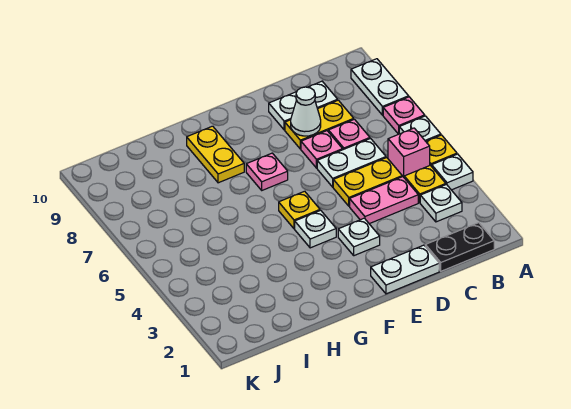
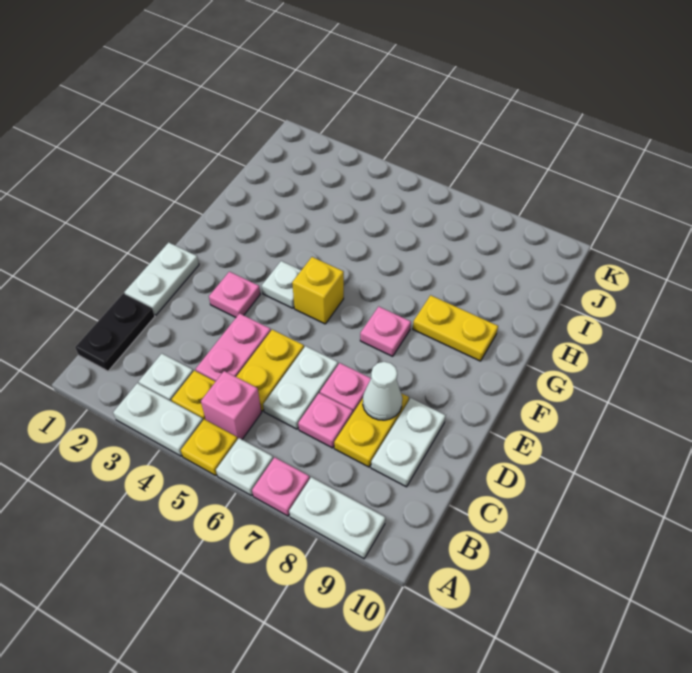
white 1x1 plate [432,154,473,190] -> white 1x2 plate [113,383,203,456]
white 1x1 plate [338,218,380,256] -> pink 1x1 plate [209,272,260,317]
yellow 1x1 plate [279,191,320,229] -> yellow 1x1 brick [292,257,344,324]

